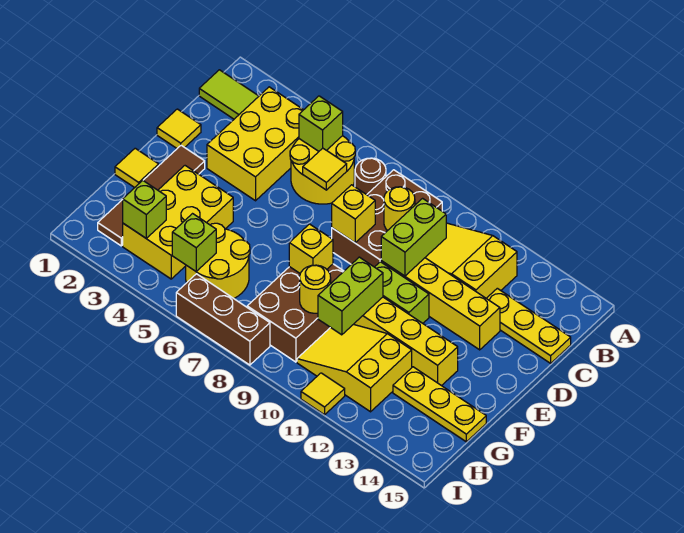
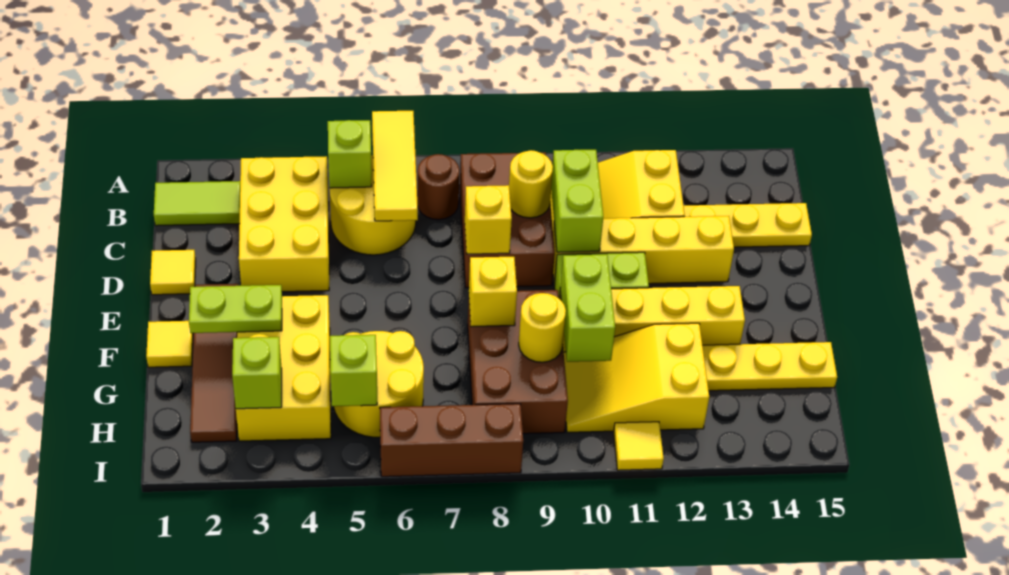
yellow 1x1 tile [303,148,347,190] -> yellow 1x3 tile [372,111,418,221]
none -> lime 1x2 plate [189,285,282,333]

